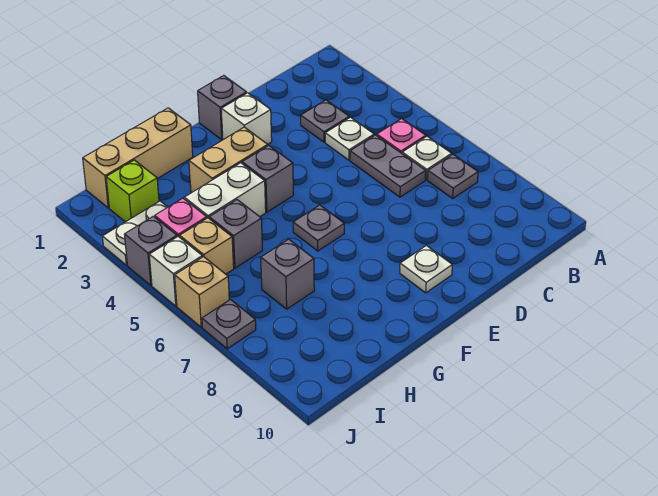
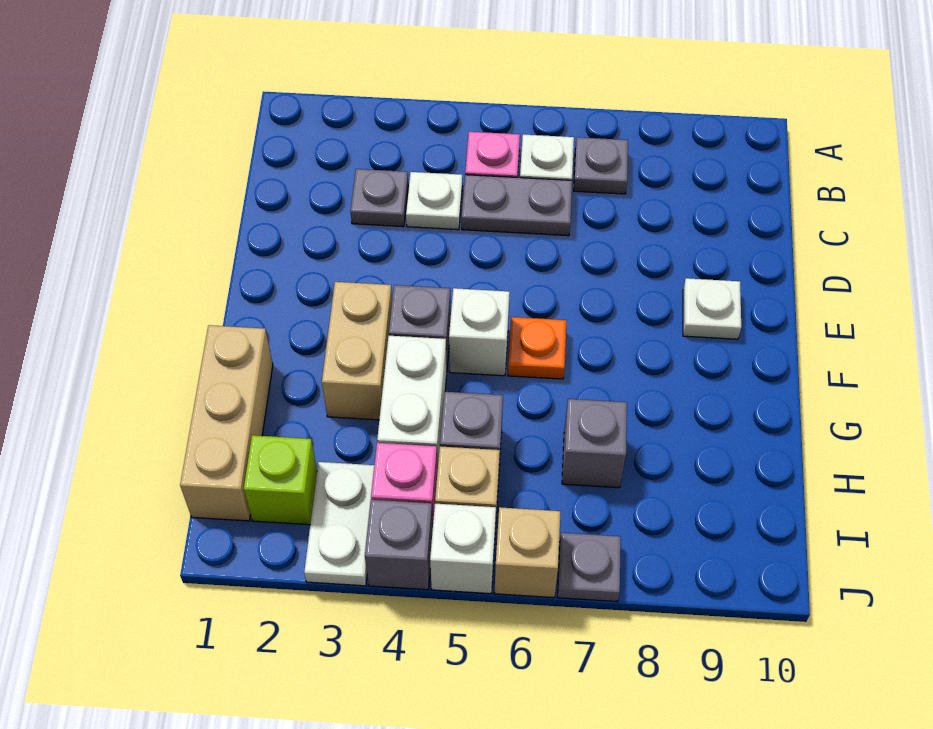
grey 1x1 brick [198,76,247,140] -> none
white 1x1 brick [221,93,272,144] -> white 1x1 brick moved to [449,288,510,376]
grey 1x1 plate [293,205,344,251] -> orange 1x1 plate [508,317,567,379]

